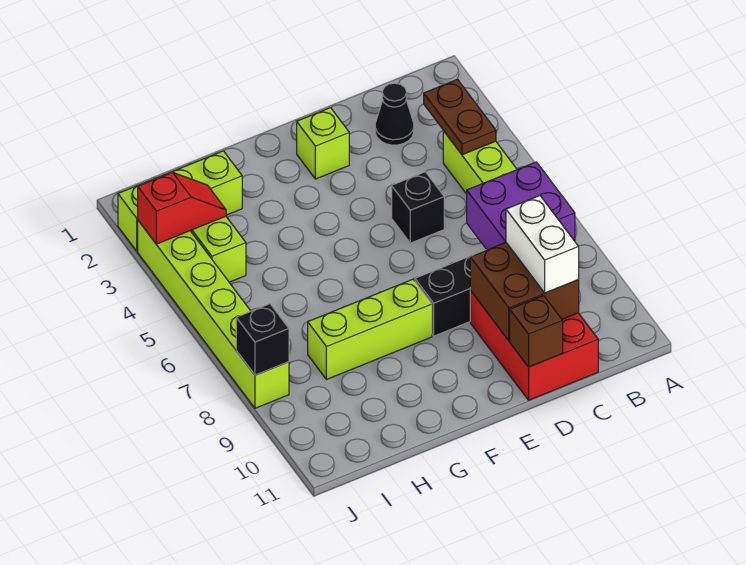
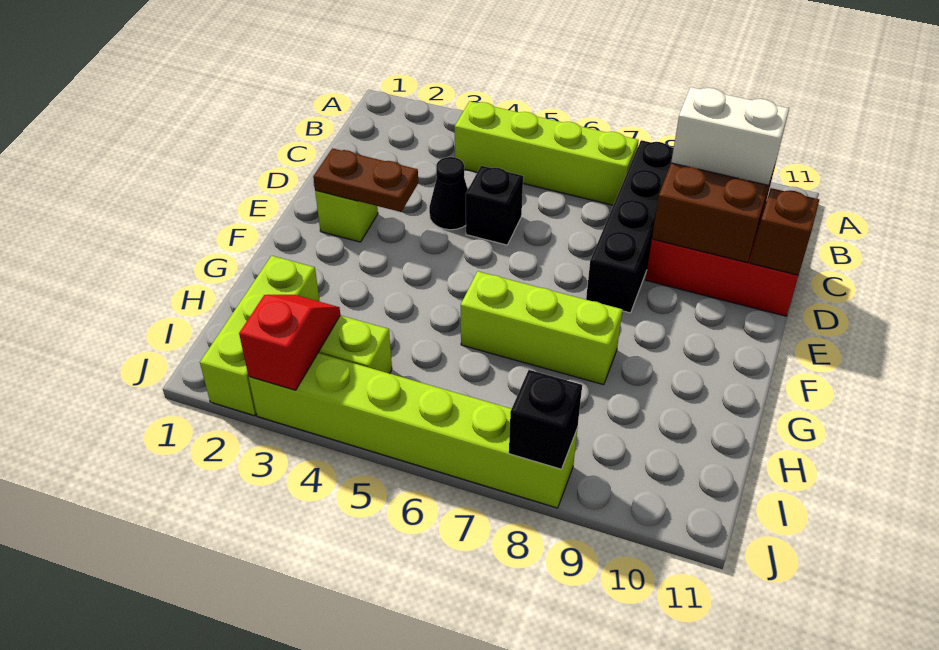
brown 1x2 plate [424,79,496,155] -> brown 1x2 plate moved to [313,148,418,212]
purple 2x2 brick [467,162,575,250] -> none
black 1x1 cone [375,83,414,145] -> black 1x1 cone moved to [429,157,468,230]
lime 1x3 brick [308,279,432,380] -> lime 1x3 brick turned to [461,271,623,385]

